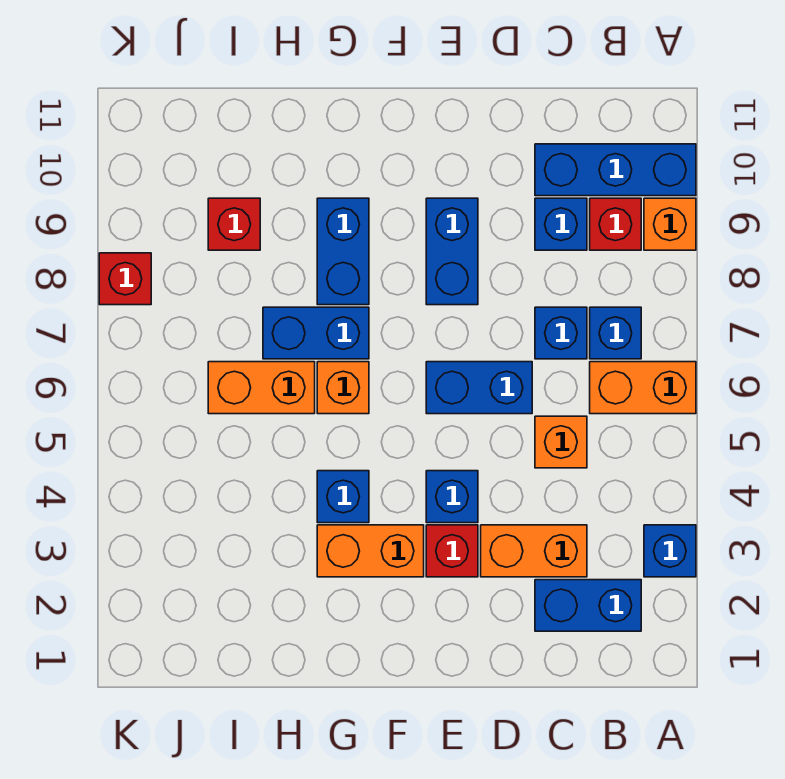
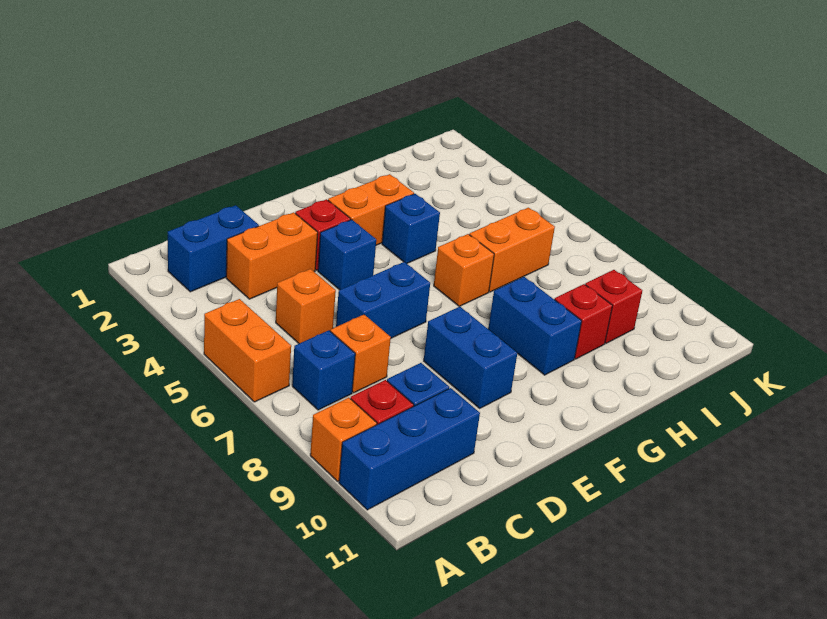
blue 1x1 brick [644,525,696,577] -> none
orange 1x2 brick [590,362,696,414] -> orange 1x2 brick turned to [204,299,291,402]
blue 1x1 brick [535,307,587,359] -> orange 1x1 brick [330,315,391,393]
blue 1x2 brick [263,307,369,359] -> none
red 1x1 brick [99,253,151,305] -> red 1x1 brick moved to [554,284,613,359]

